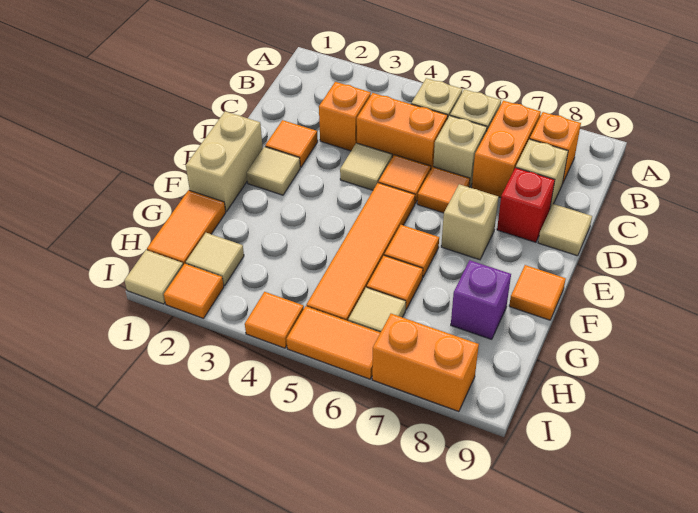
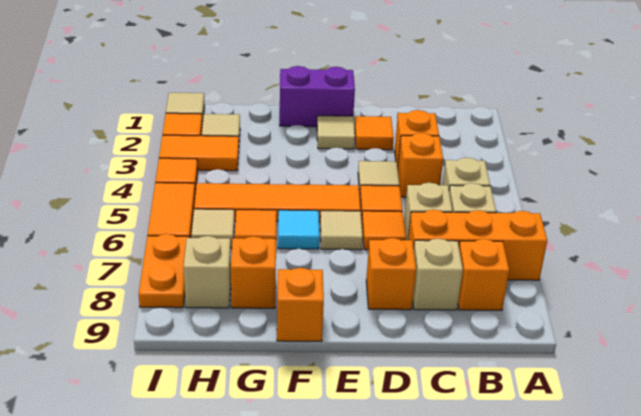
orange 1x2 brick [472,101,541,197] -> orange 1x3 brick [408,210,547,280]
orange 1x2 brick [357,93,448,168] -> orange 1x1 brick [398,133,443,197]
red 1x1 brick [497,168,555,242] -> orange 1x1 brick [366,238,416,310]
tan 1x1 tile [538,204,592,256] -> tan 1x1 tile moved to [320,211,363,250]
tan 1x2 brick [186,111,263,211] -> purple 1x2 brick [280,66,355,127]
tan 1x1 brick [441,184,498,260] -> tan 1x1 brick moved to [183,236,231,308]
orange 1x1 tile [384,225,439,277] -> cyan 1x1 tile [278,210,320,249]
orange 1x1 tile [509,265,566,320] -> orange 1x1 brick [277,268,324,341]
orange 1x2 tile [147,190,226,265] -> orange 1x2 tile moved to [159,135,239,171]
purple 1x1 brick [451,260,511,339] -> orange 1x1 brick [231,236,276,308]
orange 1x2 brick [372,314,479,412] -> orange 1x2 plate [139,234,189,308]

